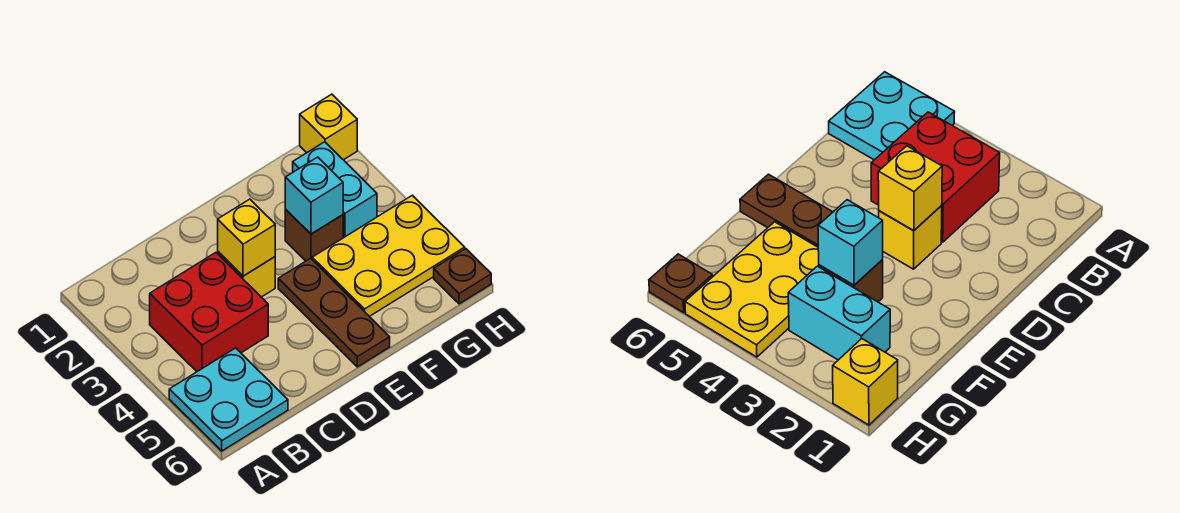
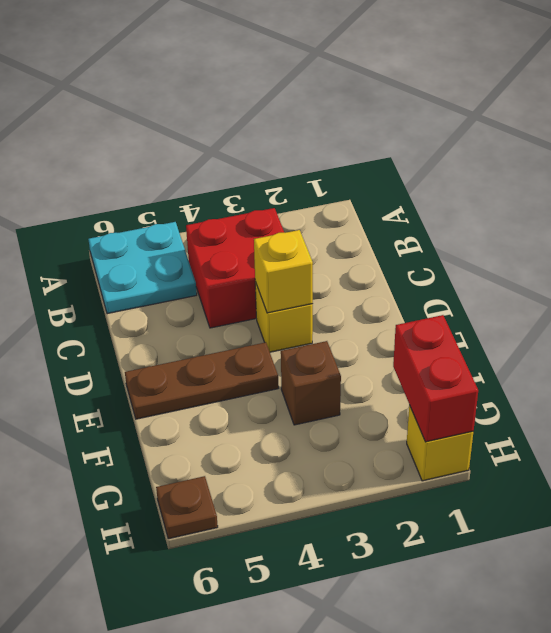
cyan 1x1 brick [285,157,343,234] -> none
yellow 2x3 plate [312,195,465,316] -> none
none -> red 1x2 brick [393,315,478,442]
cyan 1x2 brick [293,142,377,238] -> none

